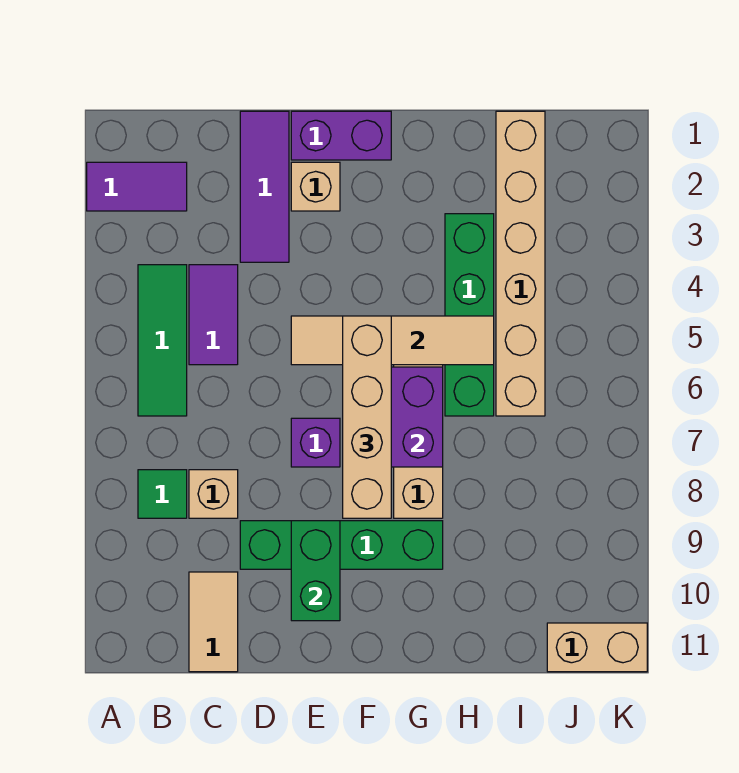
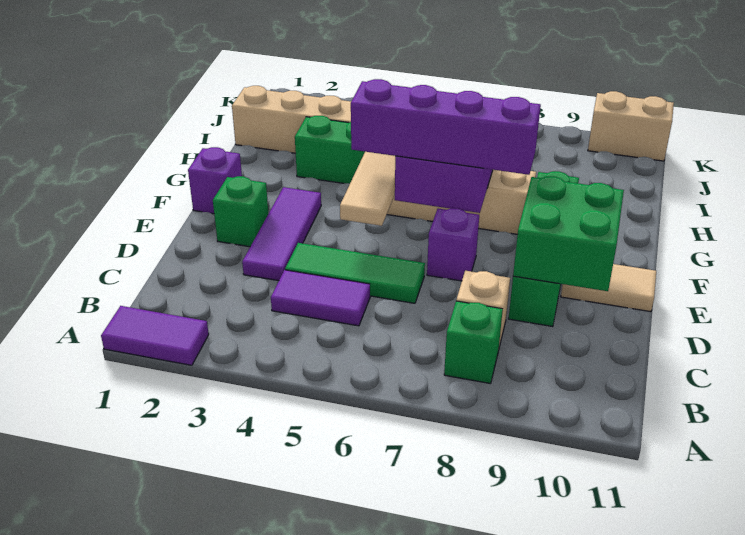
purple 1x2 tile [87,162,187,211] -> purple 1x2 tile turned to [101,306,209,365]
green 1x3 tile [138,265,187,416] -> green 1x3 tile moved to [285,243,425,303]
green 1x1 tile [138,470,187,518] -> green 1x1 brick [444,301,503,384]
tan 1x2 tile [189,572,238,672] -> tan 1x2 tile moved to [561,264,656,312]
purple 1x3 tile [240,111,289,262] -> purple 1x3 tile turned to [242,187,321,281]
purple 1x2 brick [291,111,391,160] -> purple 1x1 brick [188,147,242,214]
tan 1x1 brick [291,162,340,211] -> green 1x1 brick [213,176,268,247]
green 1x2 brick [291,521,340,621] -> green 2x2 brick [513,176,624,291]
tan 1x4 brick [343,316,391,518] -> purple 1x4 brick [351,79,541,175]
tan 1x2 brick [547,623,647,672] -> tan 1x2 brick turned to [588,91,674,161]

